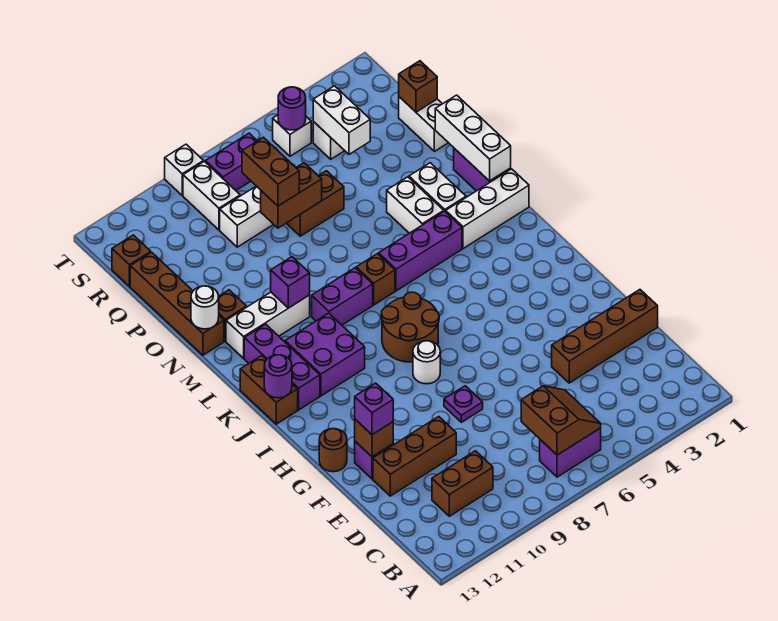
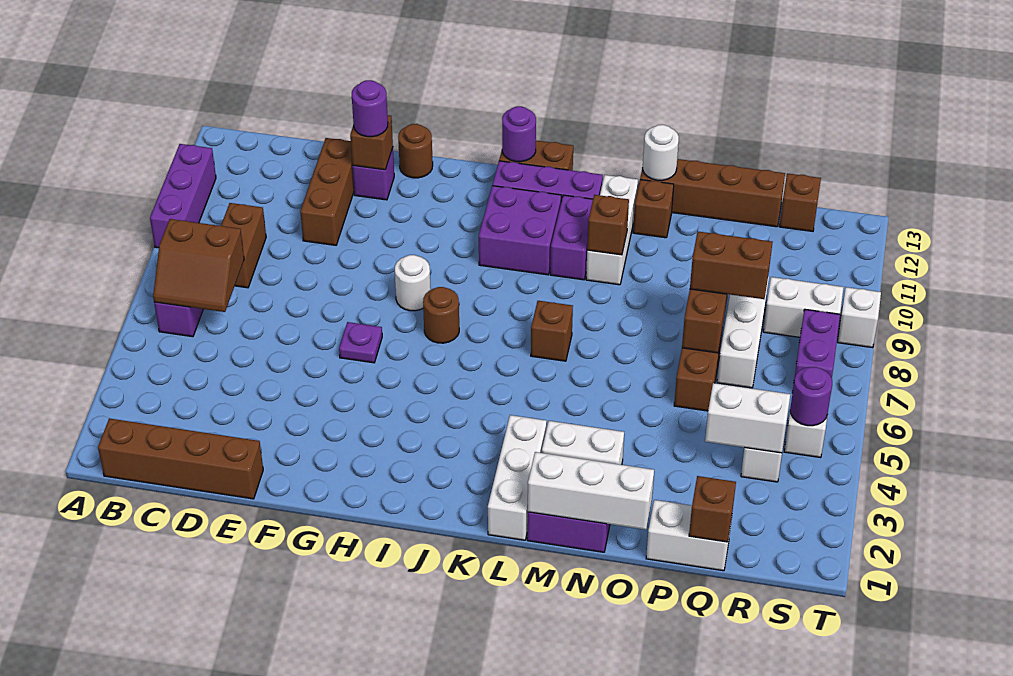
brown 1x2 brick [432,451,493,516] -> brown 1x2 brick moved to [221,203,266,288]
brown 1x4 brick [552,290,658,383] -> brown 1x4 brick turned to [98,418,263,499]
purple 1x1 plate [444,386,483,422] -> purple 1x1 plate moved to [339,322,382,363]
purple 1x1 brick [355,383,393,435] -> purple 1x1 round brick [352,80,388,137]
brown 2x2 round brick [381,292,439,362] -> brown 1x1 round brick [423,287,459,343]
purple 1x3 brick [379,211,462,291] -> purple 1x3 brick moved to [150,144,216,248]
purple 1x2 brick [312,268,373,325] -> purple 1x2 brick moved to [550,195,593,280]
white 1x2 brick [387,177,444,233] -> none
purple 1x1 brick [271,257,310,308] -> brown 1x1 brick [587,195,629,255]

